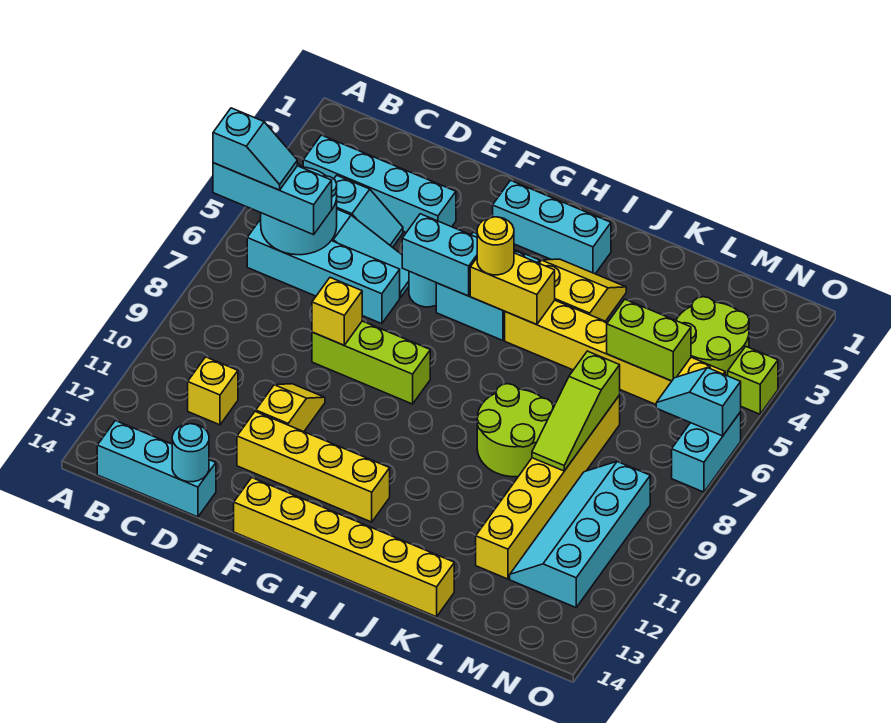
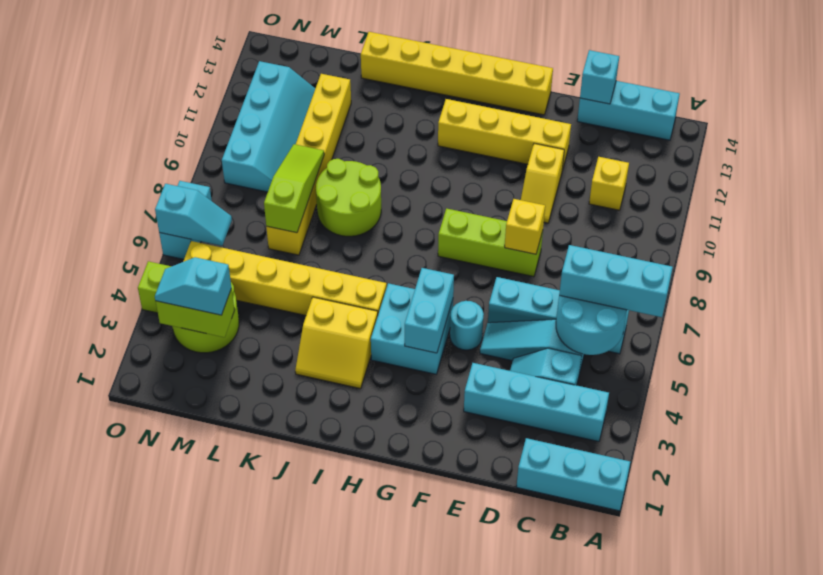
cyan 1x2 slope [213,108,297,190] -> cyan 1x2 slope moved to [155,257,231,315]
cyan 1x1 round brick [172,424,209,482] -> cyan 1x1 brick [580,50,619,104]
cyan 1x2 brick [402,214,477,296] -> cyan 1x2 brick turned to [405,268,454,353]
cyan 1x3 brick [493,181,611,274] -> cyan 1x3 brick moved to [517,438,630,511]
yellow 1x2 brick [470,253,555,325] -> none
yellow 1x1 round brick [477,217,514,275] -> none
lime 1x2 brick [607,299,691,381] -> lime 1x2 brick moved to [156,288,234,337]

